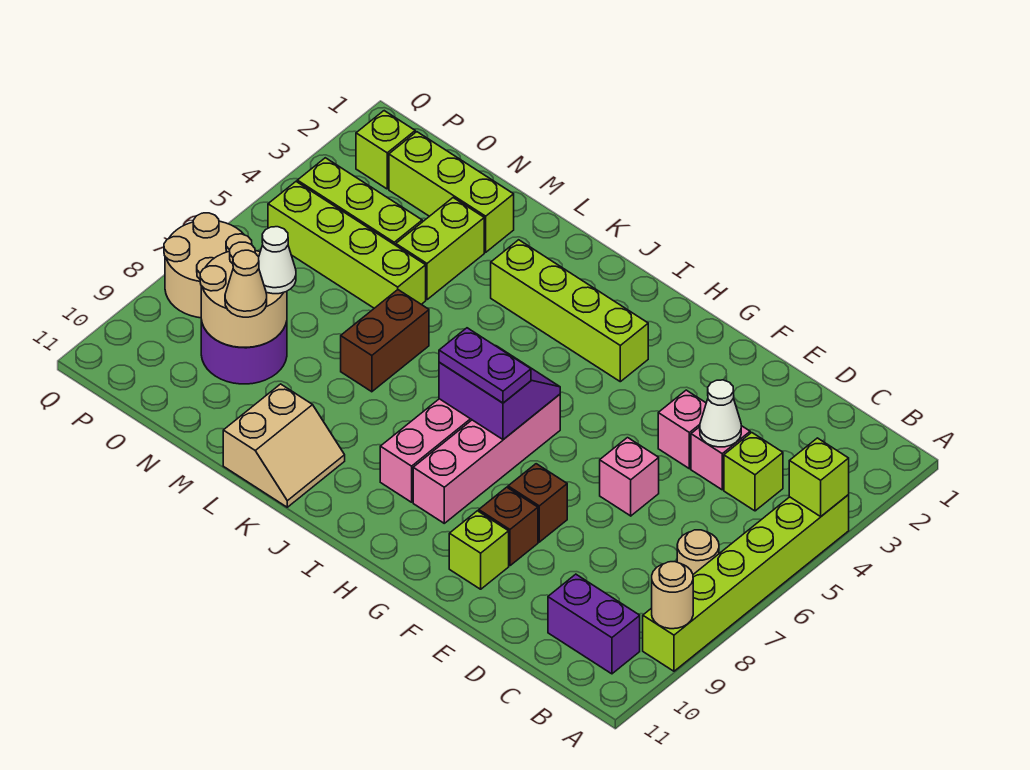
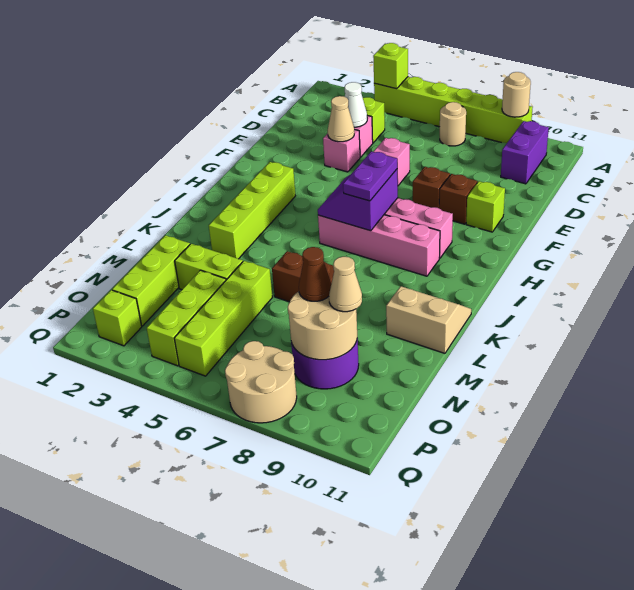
none -> tan 1x1 cone [328,96,354,142]
white 1x1 cone [259,227,296,294] -> brown 1x1 cone [299,247,331,301]

